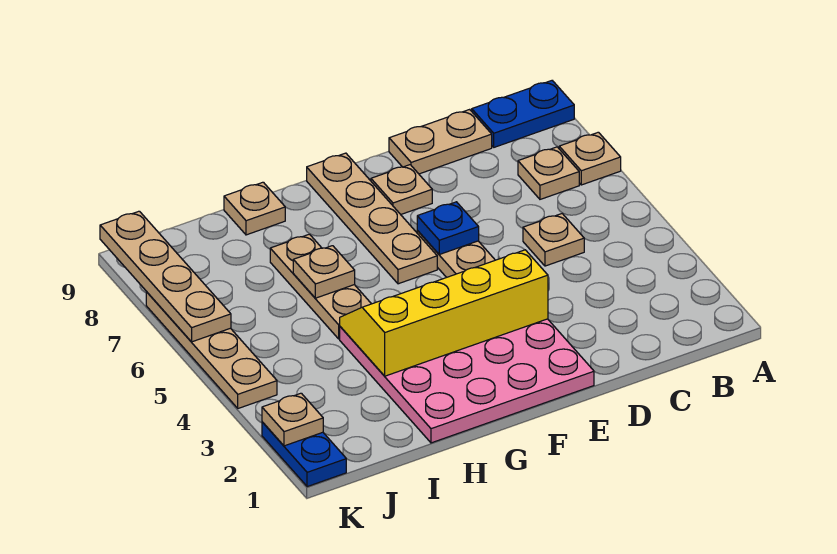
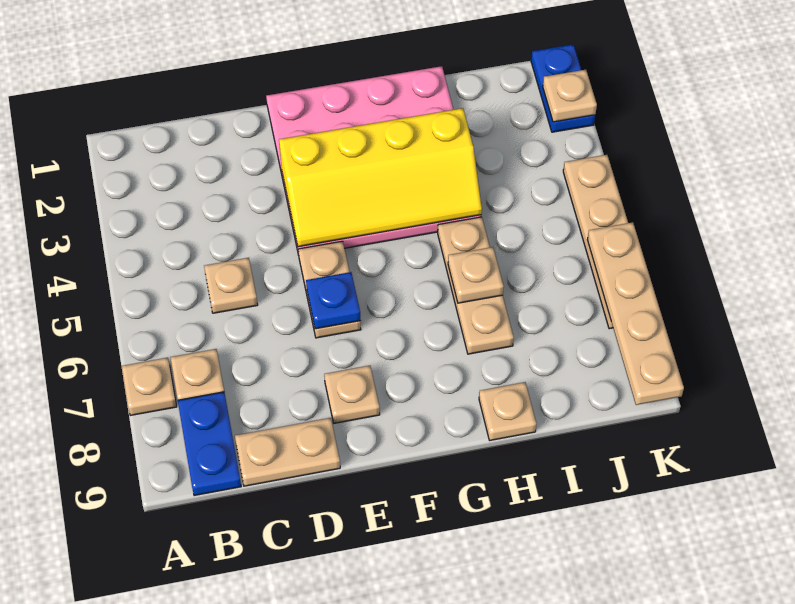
blue 1x2 plate [472,81,574,147] -> blue 1x2 plate turned to [178,392,241,496]
tan 1x4 plate [307,153,437,284] -> none

